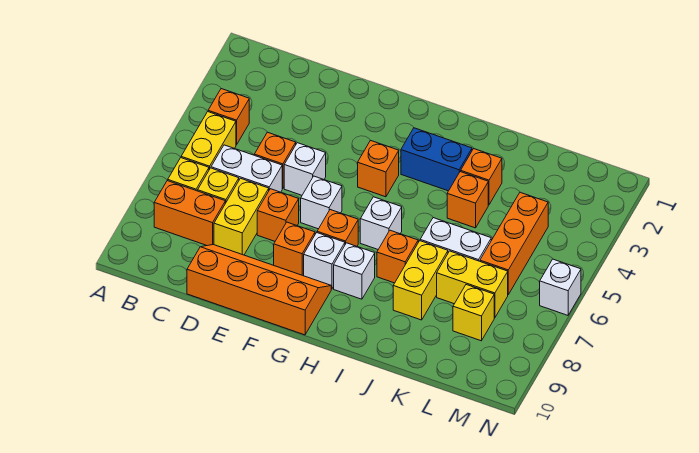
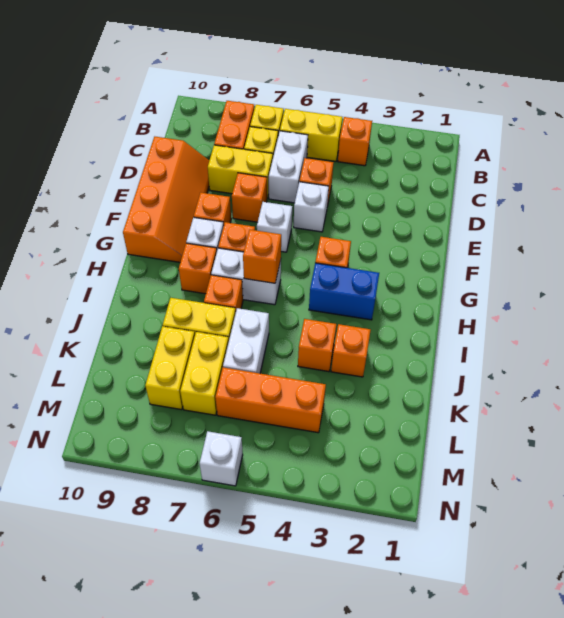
blue 1x2 brick [401,128,472,191] -> blue 1x2 brick turned to [309,263,379,320]
white 1x1 brick [360,197,402,249] -> white 1x2 brick [211,248,281,305]
none -> orange 1x1 brick [243,230,281,283]
white 1x1 brick [334,243,375,299] -> orange 1x1 brick [179,243,217,294]
yellow 1x1 brick [453,285,494,341] -> yellow 1x2 brick [145,326,195,410]

